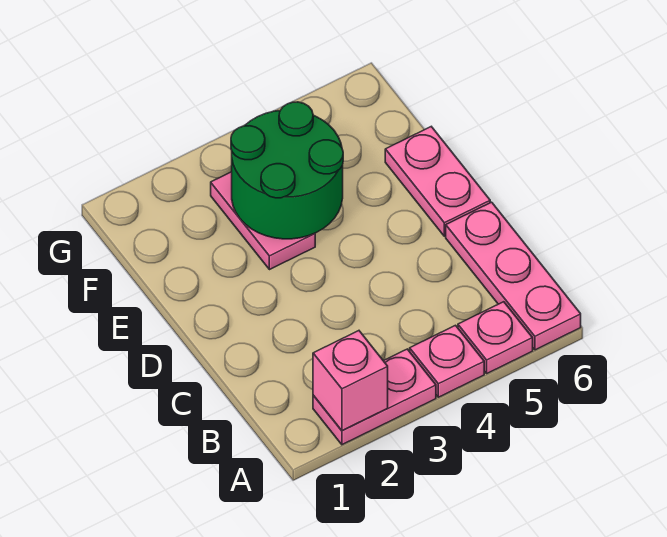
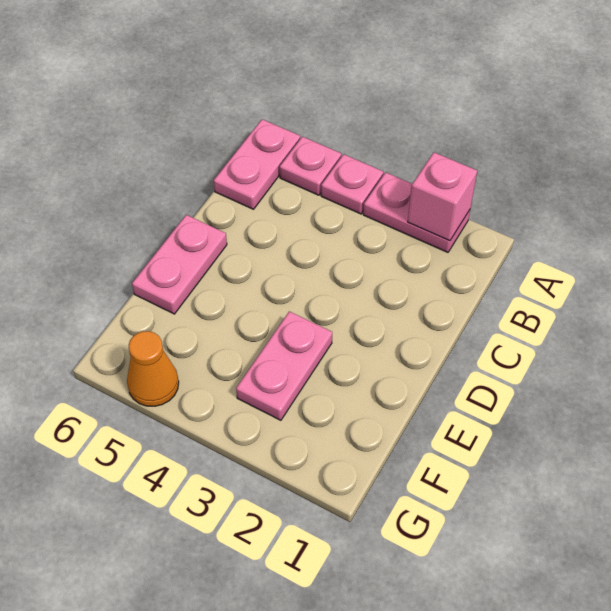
pink 1x3 plate [446,202,581,350] -> pink 1x2 plate [214,119,300,209]
green 2x2 round brick [231,102,343,239] -> none
none -> orange 1x1 cone [127,331,179,406]

